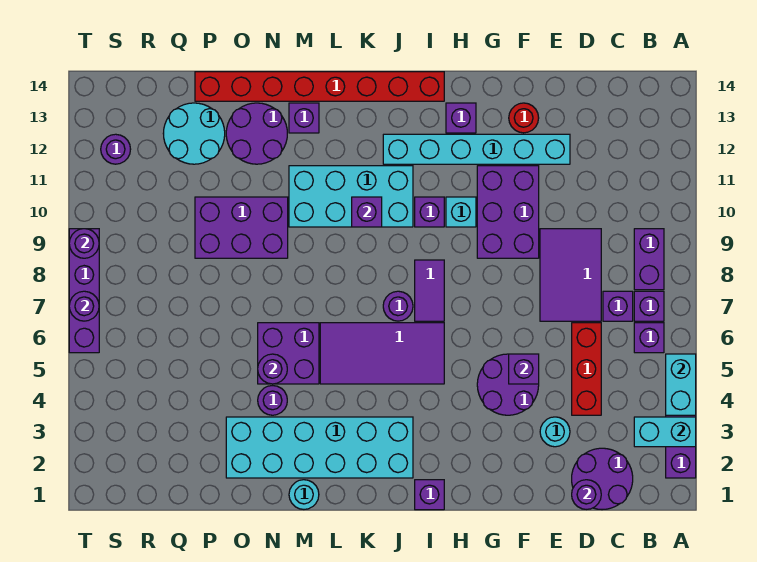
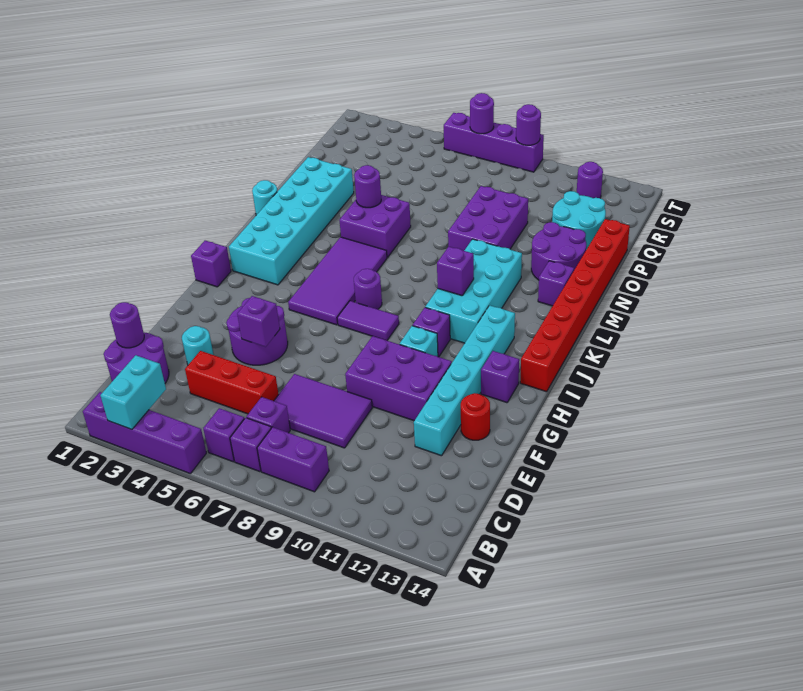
cyan 1x2 brick [666,354,696,415] -> none
purple 1x1 round brick [258,386,287,415] -> none

